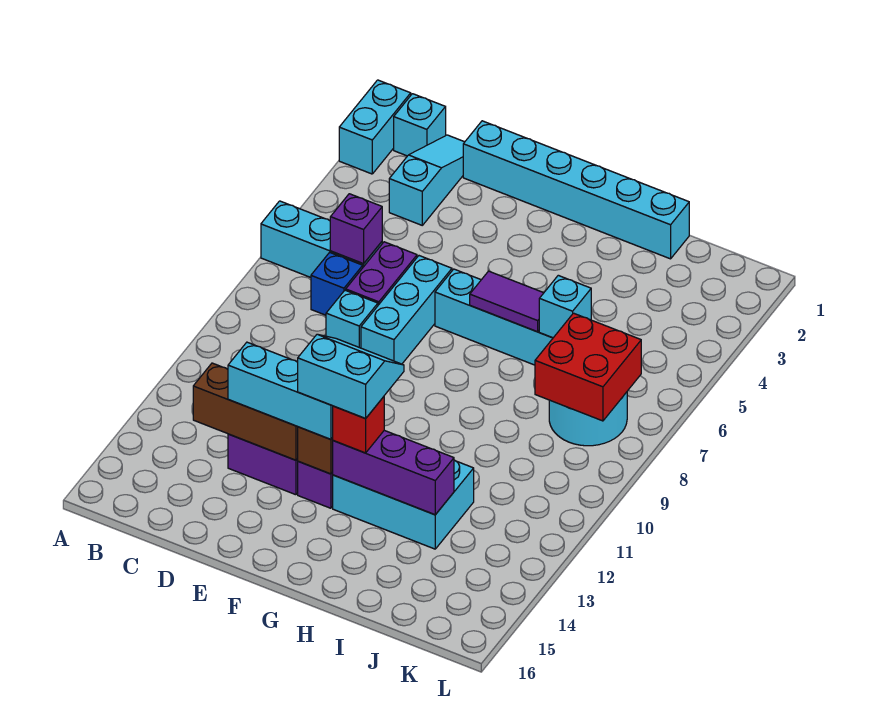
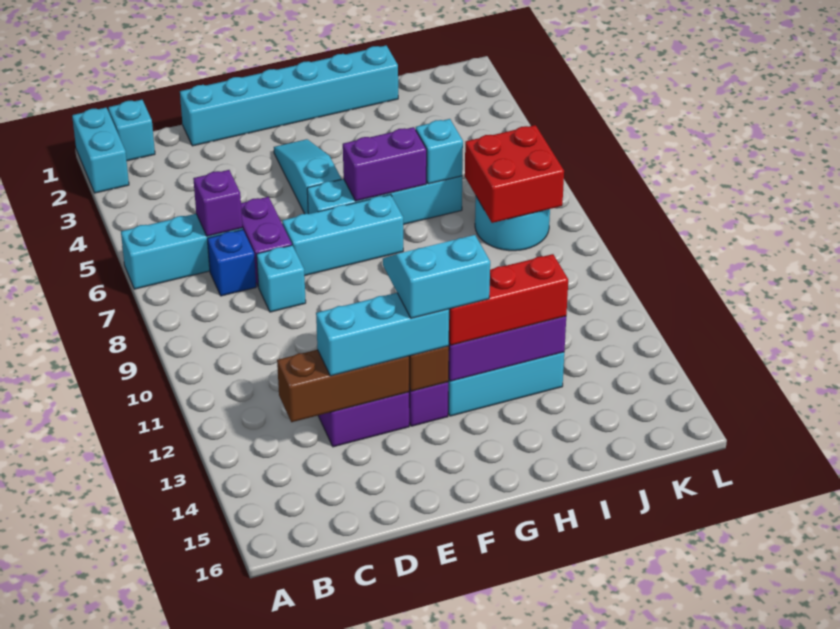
cyan 1x3 slope [389,135,464,225] -> cyan 1x3 slope moved to [274,139,341,214]
cyan 1x3 brick [361,256,452,364] -> cyan 1x3 brick turned to [282,195,403,276]
purple 1x2 tile [470,271,543,332] -> purple 1x2 brick [343,127,427,201]
red 1x1 brick [333,397,384,453] -> red 1x3 brick [449,254,568,345]

